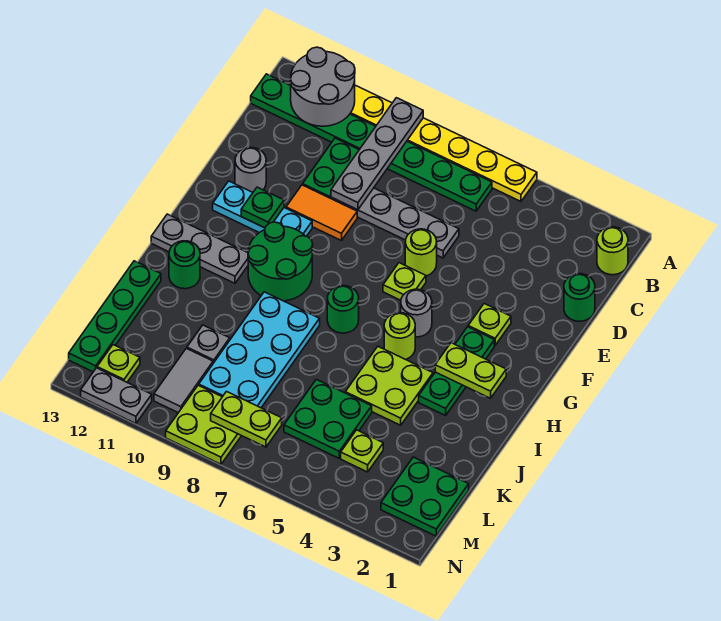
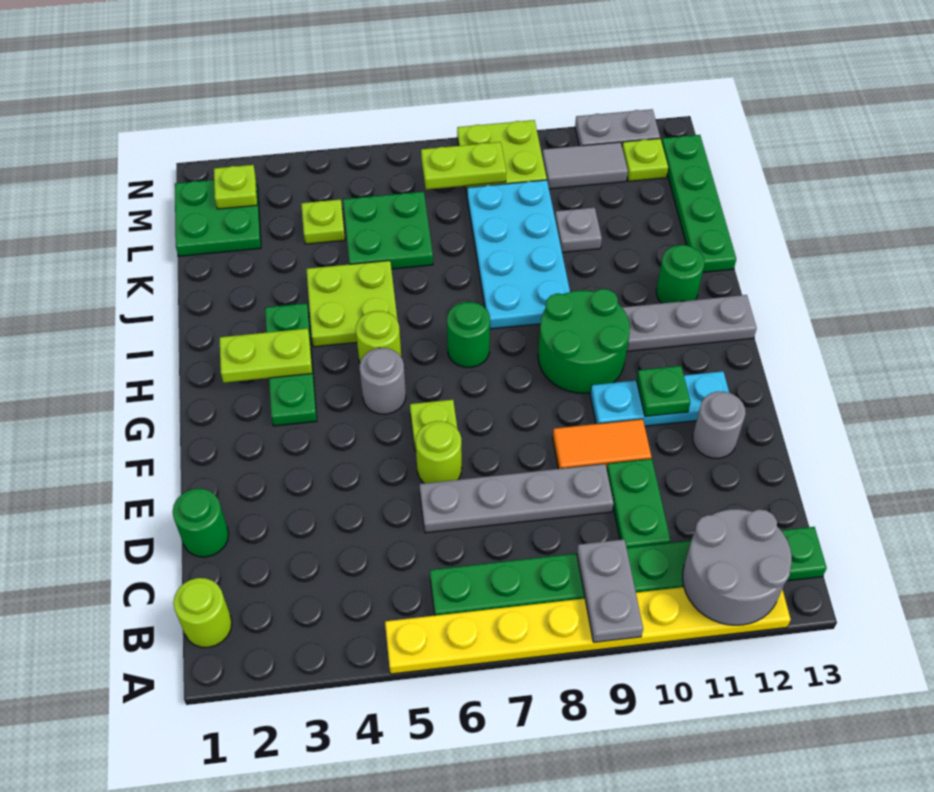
grey 1x4 plate [331,98,423,210] -> grey 1x2 plate [577,539,643,642]
lime 1x1 plate [468,304,511,345] -> lime 1x1 plate moved to [214,165,257,209]
grey 1x2 tile [154,348,213,413] -> grey 1x2 tile turned to [542,142,628,189]

